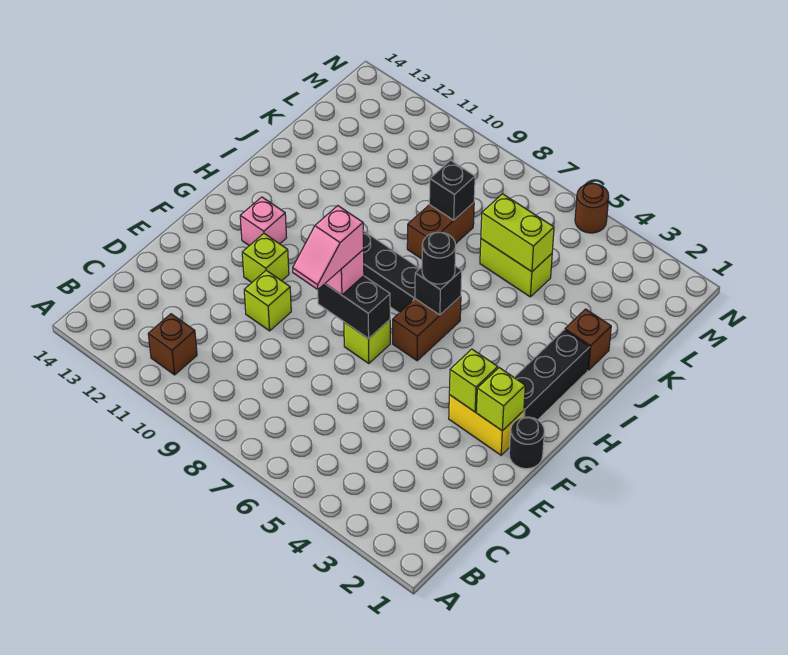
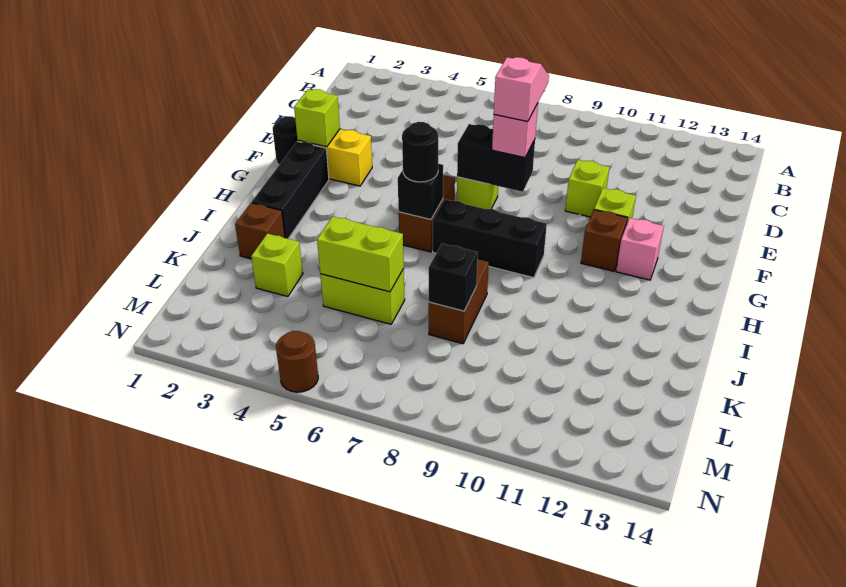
brown 1x1 brick [148,314,197,375] -> brown 1x1 brick moved to [581,210,627,271]
lime 1x1 brick [449,349,498,412] -> lime 1x1 brick moved to [251,234,303,297]

